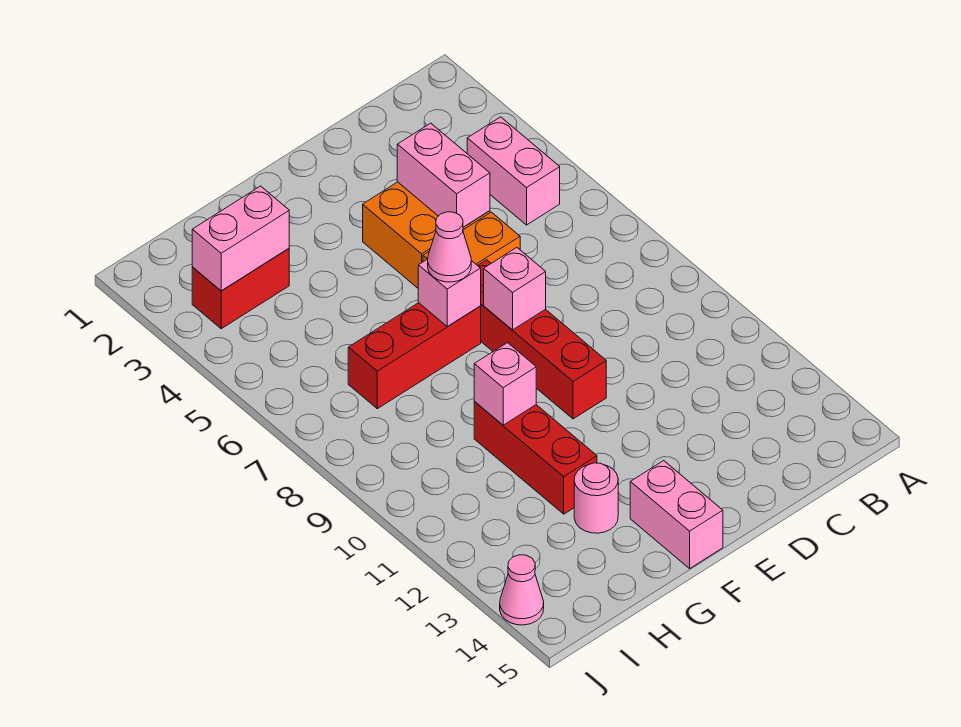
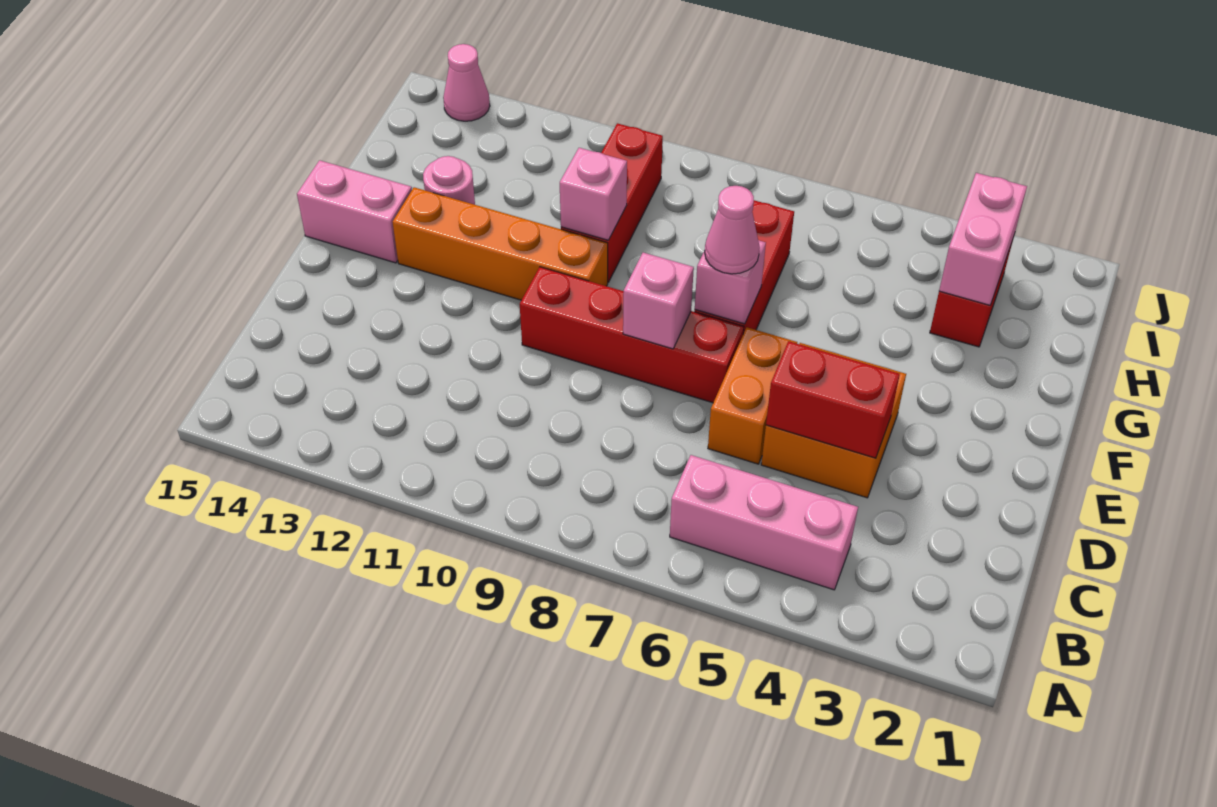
pink 1x2 brick [467,117,560,225] -> pink 1x3 brick [670,455,858,590]
pink 1x2 brick [397,123,490,227] -> red 1x2 brick [766,341,900,458]
none -> orange 1x4 brick [393,187,608,300]
red 1x3 brick [474,402,597,514] -> red 1x3 brick turned to [561,123,663,282]

